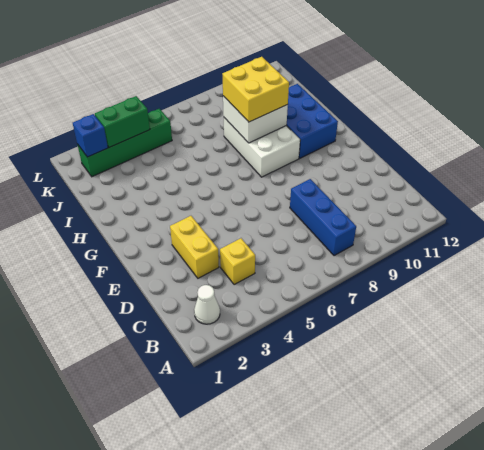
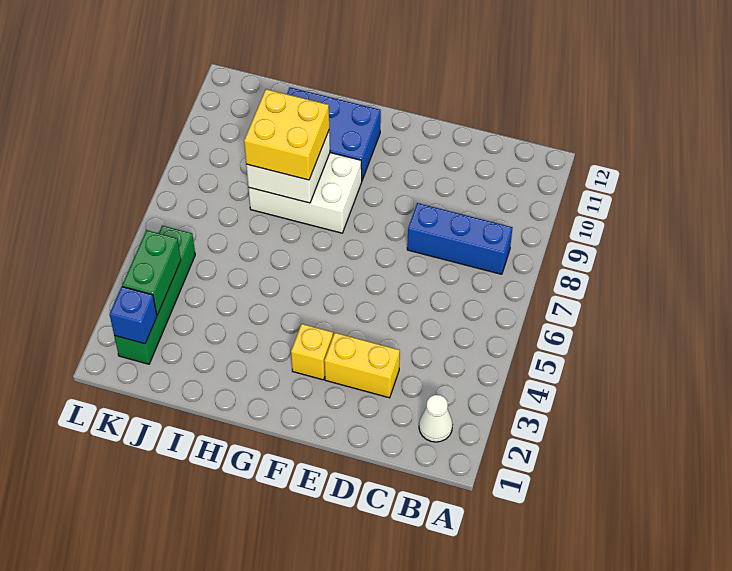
yellow 1x1 brick [220,238,255,285] -> yellow 1x1 brick moved to [291,324,333,380]

